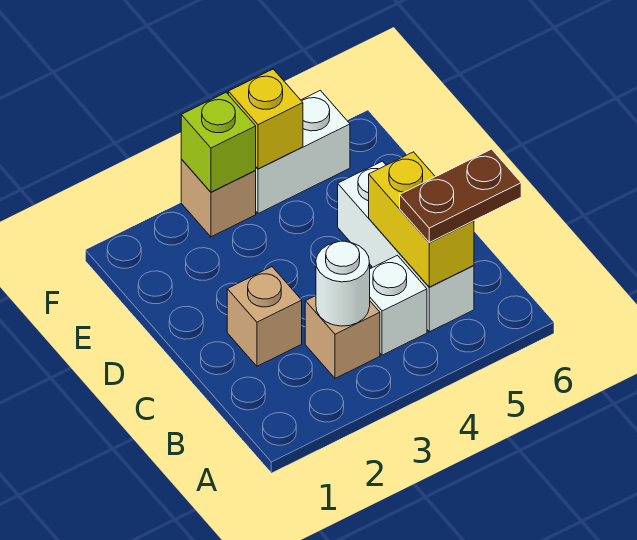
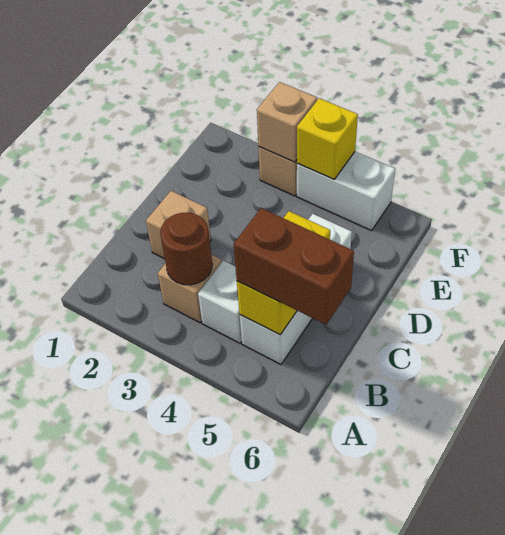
white 1x1 round brick [316,241,370,326] -> brown 1x1 round brick [160,213,212,285]
brown 1x2 plate [400,149,521,242] -> brown 1x2 brick [234,208,354,325]
lime 1x1 brick [181,93,256,192] -> tan 1x1 brick [257,82,317,162]

